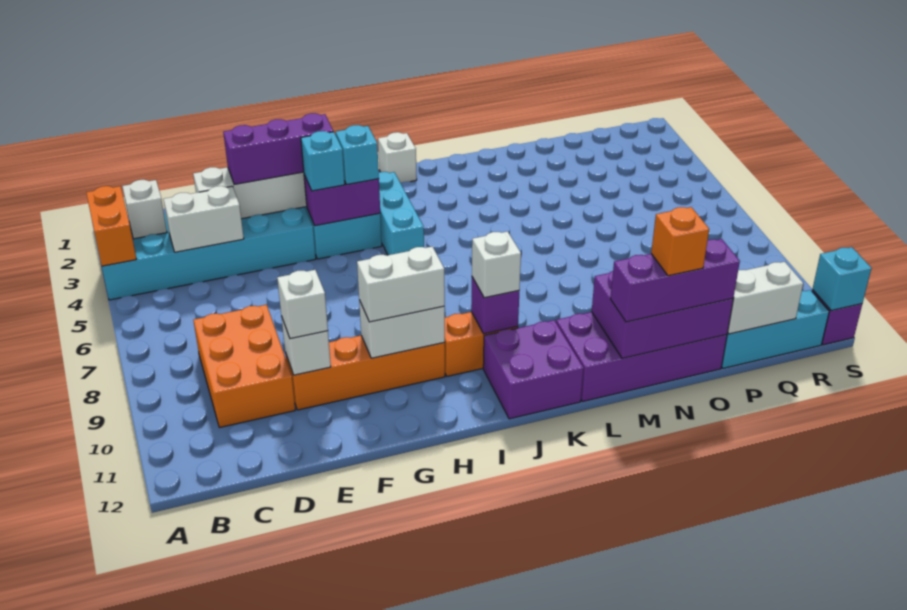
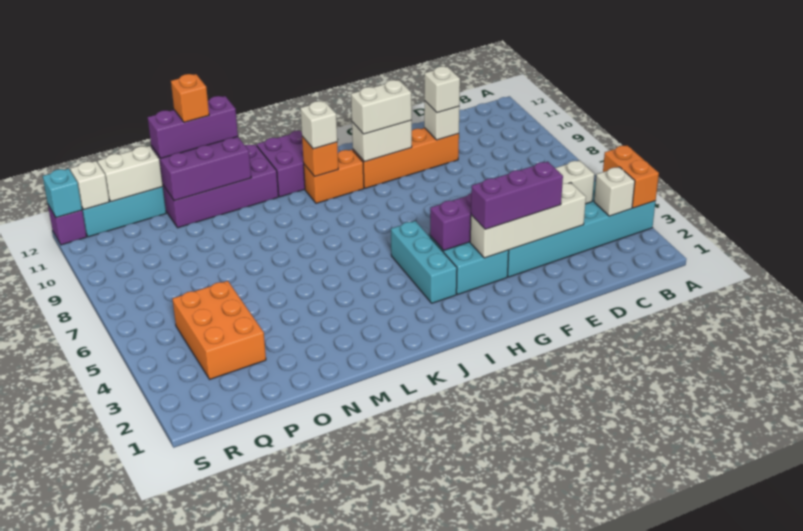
orange 2x3 brick [193,305,295,428] -> orange 2x3 brick moved to [172,281,266,379]
cyan 1x1 brick [301,131,345,191] -> none
cyan 1x1 brick [336,125,379,185] -> none
white 1x1 brick [378,132,417,183] -> white 1x1 brick moved to [70,161,109,210]
purple 1x1 brick [471,277,519,334] -> orange 1x1 brick [302,136,338,176]

